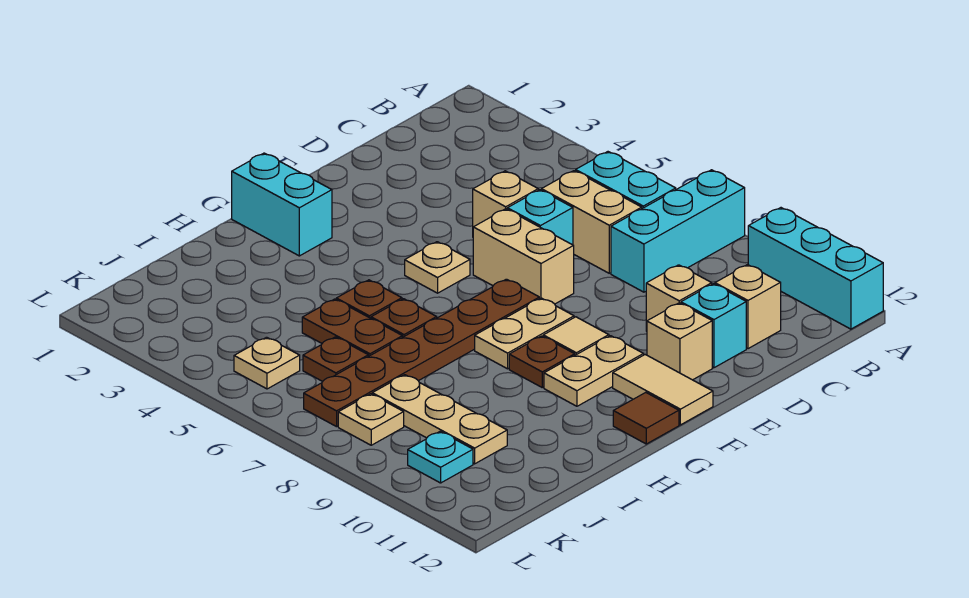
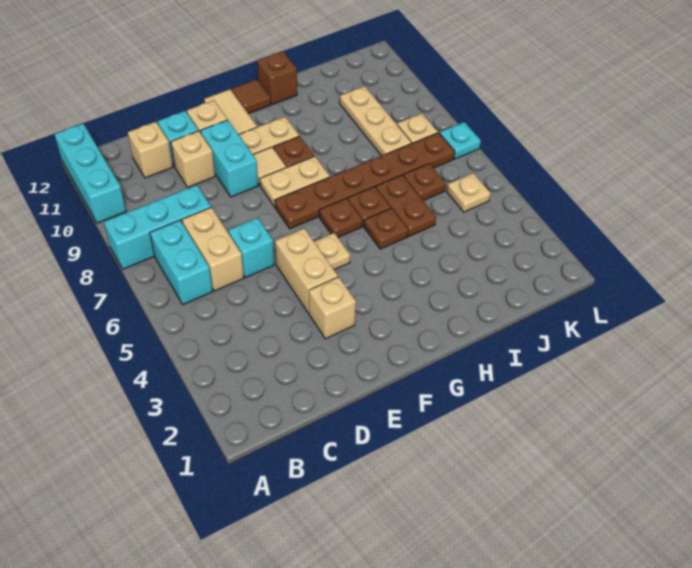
tan 1x1 brick [473,171,538,227] -> tan 1x1 brick moved to [309,277,356,339]
tan 1x2 brick [473,209,574,304] -> tan 1x2 brick moved to [275,228,338,313]
cyan 1x2 brick [232,153,332,256] -> cyan 1x2 brick moved to [200,120,258,197]
none -> brown 1x1 plate [319,198,362,238]
none -> brown 1x1 brick [257,51,297,105]
cyan 1x1 plate [408,432,473,483] -> cyan 1x1 plate moved to [440,122,481,159]

